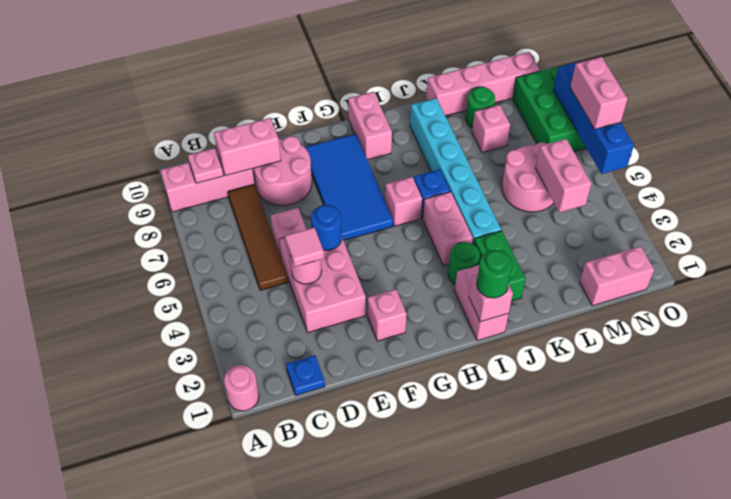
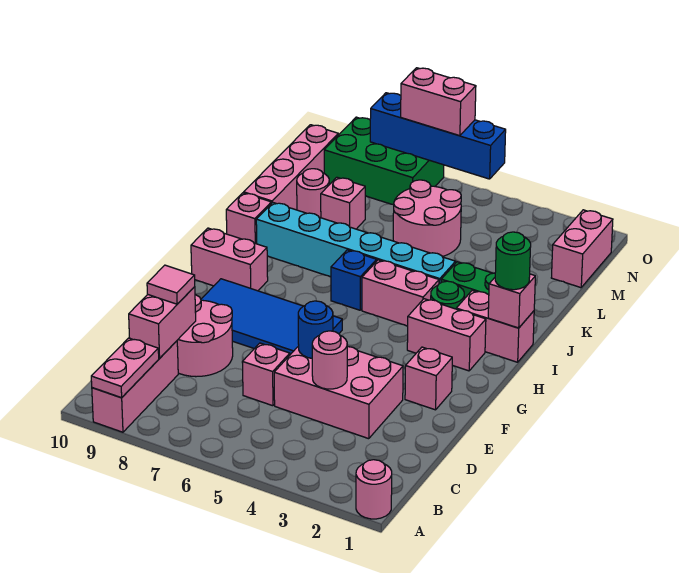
pink 1x1 plate [188,148,224,183] -> pink 1x2 plate [91,338,159,398]
blue 1x1 plate [286,355,325,395] -> none
brown 1x4 tile [228,184,288,291] -> none
pink 1x1 tile [285,227,324,267] -> pink 1x1 tile moved to [147,265,195,304]
pink 1x1 brick [385,177,422,226] -> pink 1x1 brick moved to [226,193,271,244]
green 1x1 round brick [466,87,495,128] -> pink 1x1 round brick [297,169,329,218]
pink 1x2 brick [535,139,592,213] -> pink 1x2 brick moved to [407,299,486,371]

